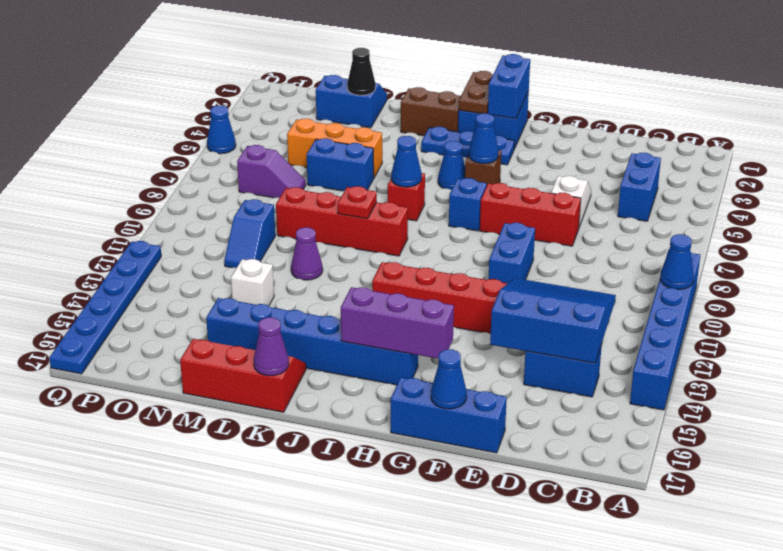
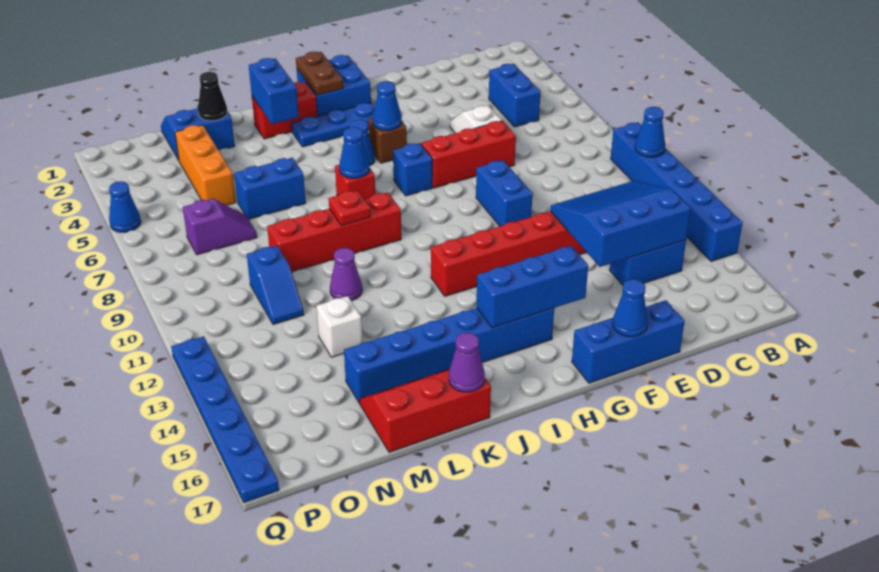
purple 1x3 brick [341,287,454,359] -> blue 1x3 brick [476,246,588,328]
blue 1x2 brick [488,54,530,119] -> blue 1x2 brick moved to [249,58,299,124]
brown 1x2 brick [401,87,461,136] -> red 1x2 brick [252,82,317,139]
orange 1x3 brick [287,119,382,177] -> orange 1x3 brick turned to [175,125,236,205]

